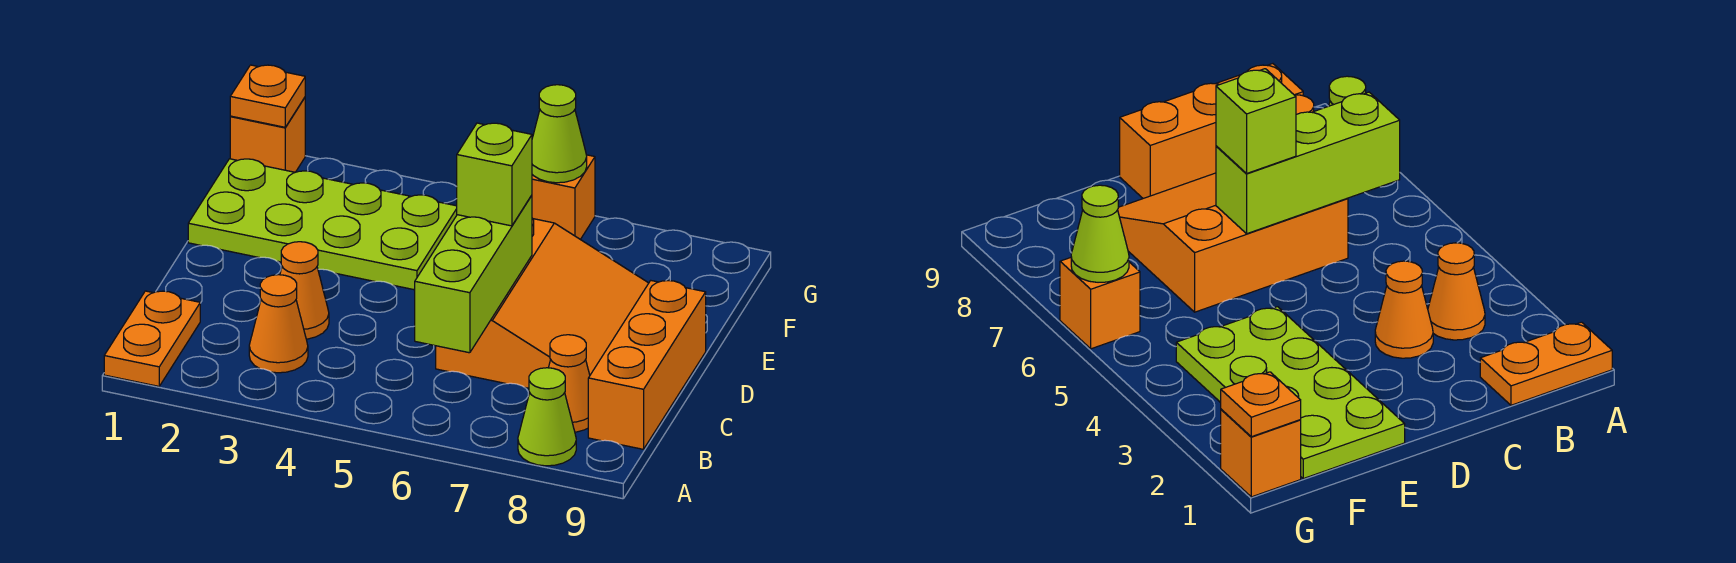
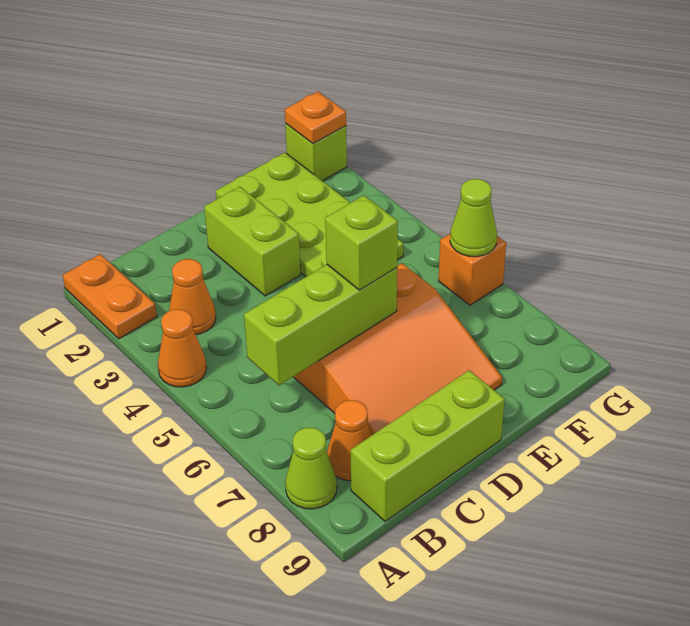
orange 1x2 plate [104,291,200,386] -> orange 1x2 plate turned to [63,254,157,339]
orange 1x3 brick [588,281,706,449] -> lime 1x3 brick [350,370,505,521]
orange 1x1 cone [280,242,329,339] -> orange 1x1 cone moved to [158,309,207,387]
none -> lime 1x2 brick [204,187,301,296]
orange 1x1 brick [230,97,305,172] -> lime 1x1 brick [285,124,347,181]

